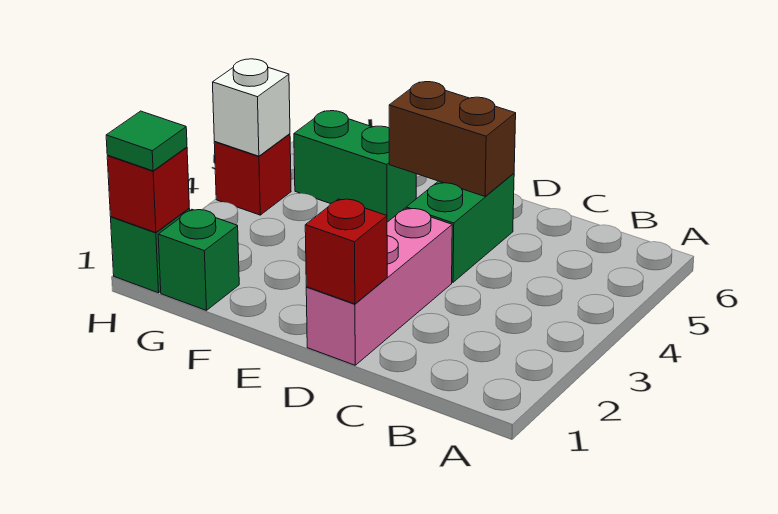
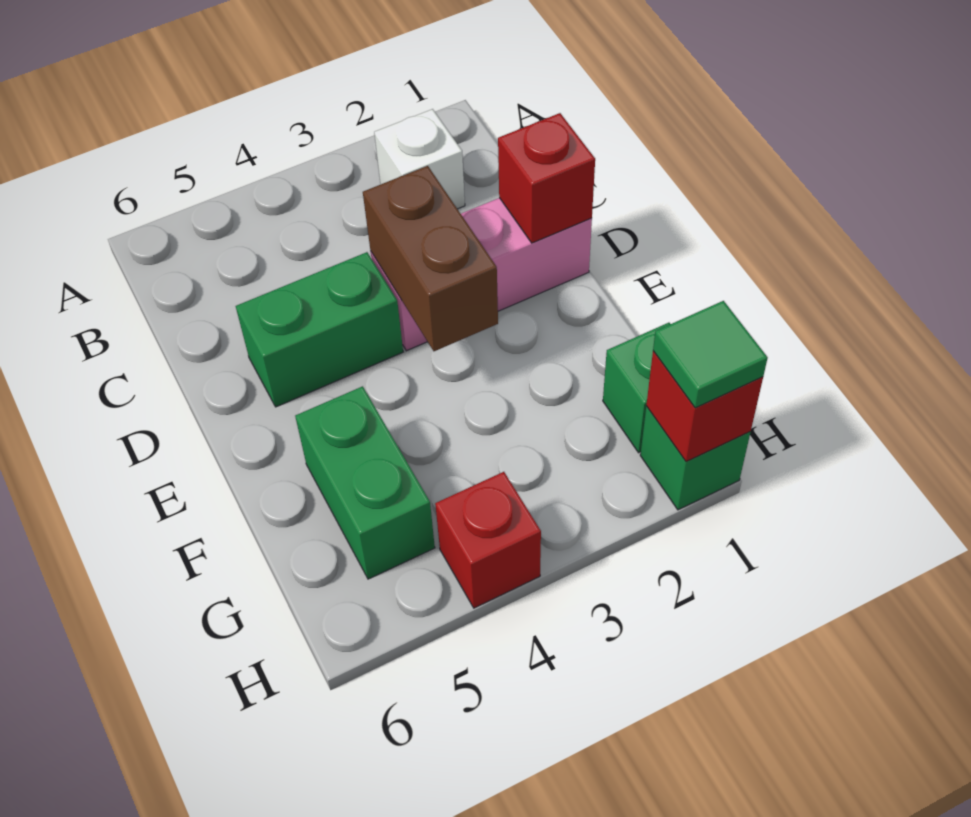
brown 1x2 brick [389,82,516,196] -> brown 1x2 brick moved to [363,166,498,351]
white 1x1 brick [213,59,290,156] -> white 1x1 brick moved to [374,109,465,209]

